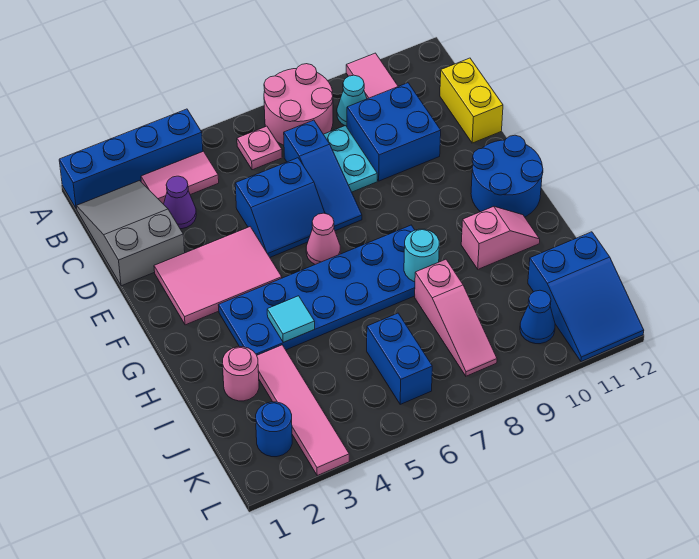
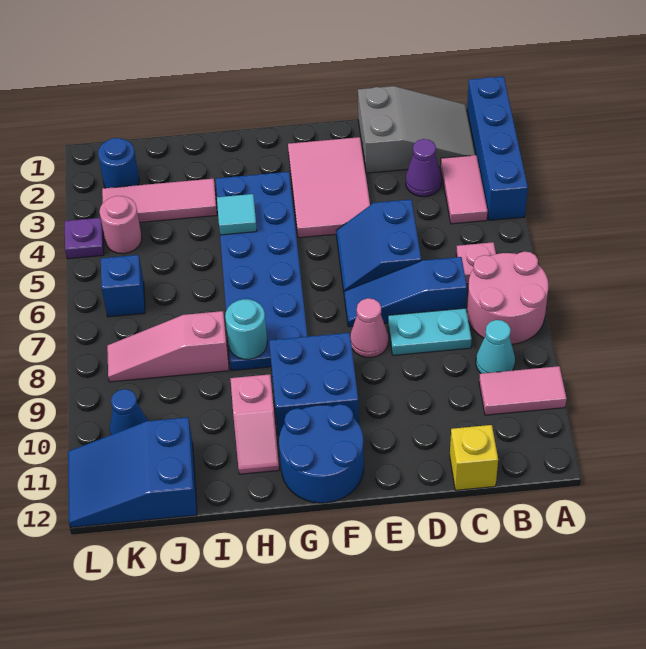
blue 2x2 brick [347,83,441,181] -> blue 2x2 brick moved to [269,333,359,435]
yellow 1x2 brick [440,58,503,143] -> yellow 1x1 brick [450,425,498,490]
pink 1x1 cone [306,213,340,264] -> pink 1x1 cone moved to [350,298,388,357]
pink 1x1 round brick [222,347,259,401] -> pink 1x1 round brick moved to [100,196,142,254]
pink 1x4 tile [257,345,349,476] -> pink 1x3 tile [102,179,217,222]
blue 1x2 brick [367,313,432,404] -> blue 1x1 brick [101,255,145,317]
none -> purple 1x1 plate [65,218,104,259]

